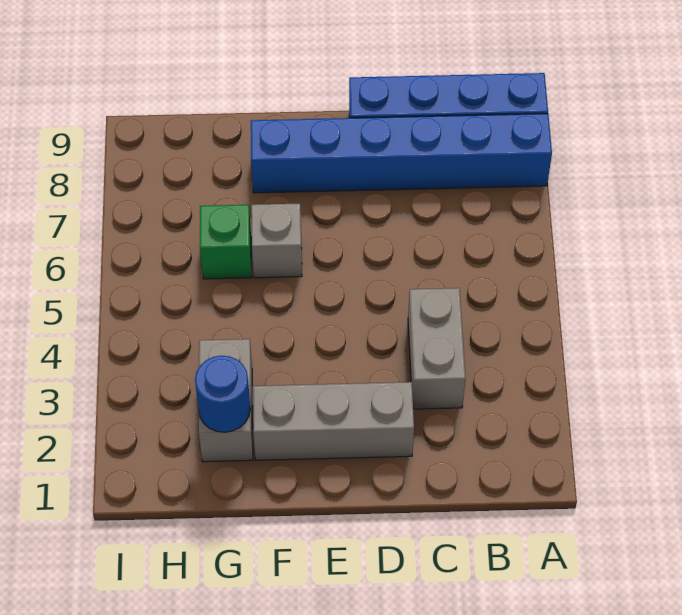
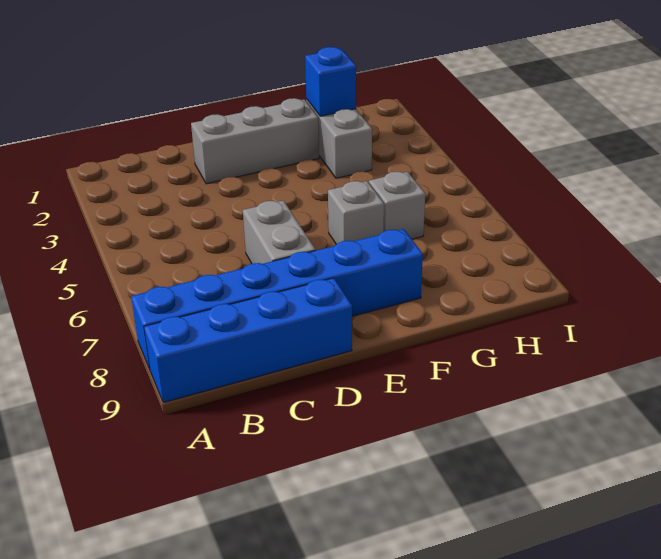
grey 1x2 brick [408,288,465,409] -> grey 1x2 brick moved to [243,200,315,264]
blue 1x1 round brick [195,356,250,432] -> blue 1x1 brick [305,47,356,116]
green 1x1 brick [200,205,251,279] -> grey 1x1 brick [369,172,425,239]

